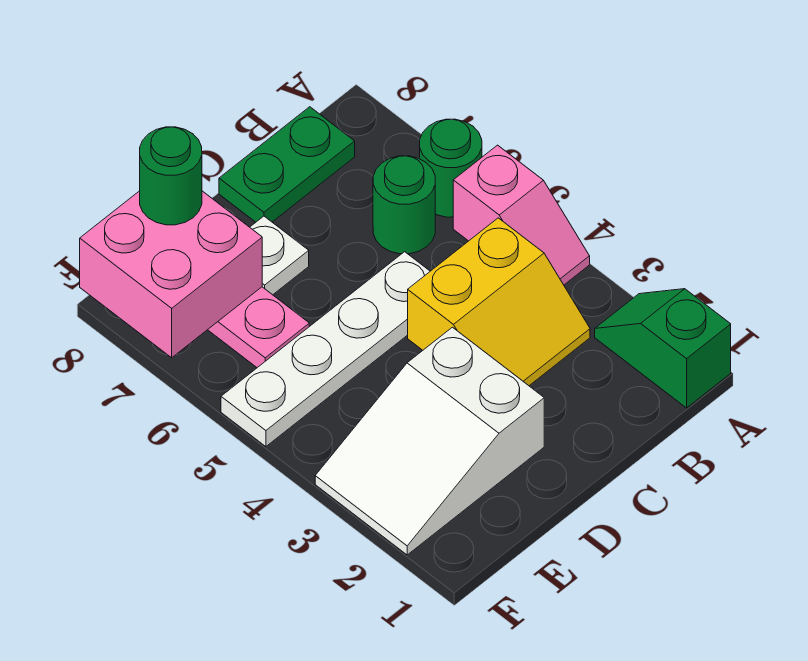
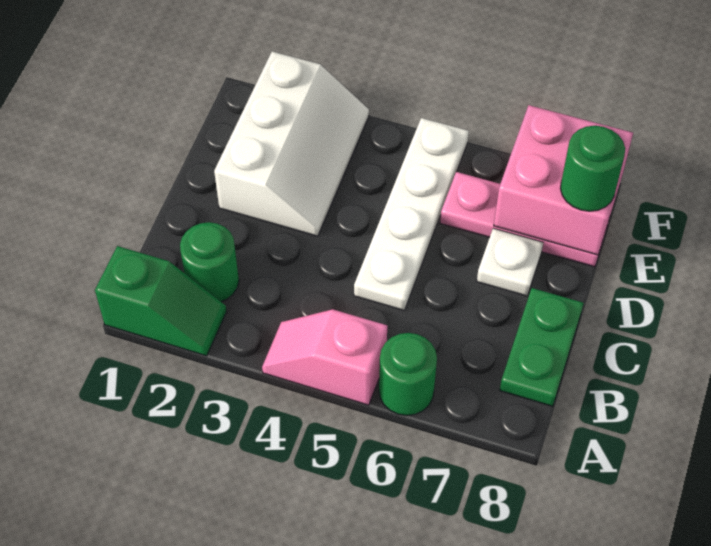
yellow 2x2 slope [408,218,590,386] -> none
green 1x1 round brick [373,156,435,254] -> green 1x1 round brick moved to [180,222,239,302]
white 2x3 slope [315,327,544,555] -> white 2x3 slope turned to [214,52,369,236]

